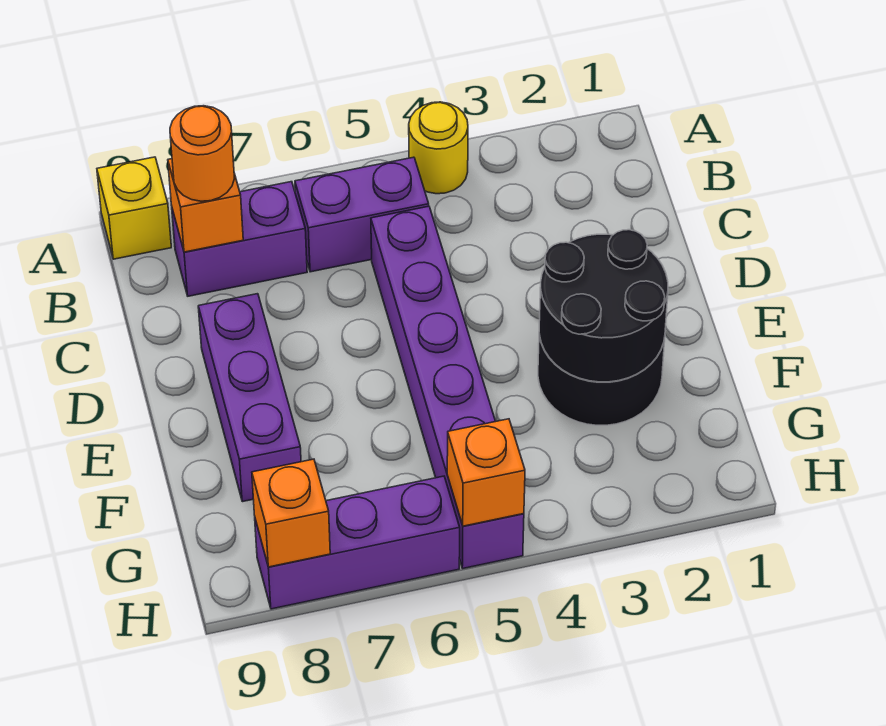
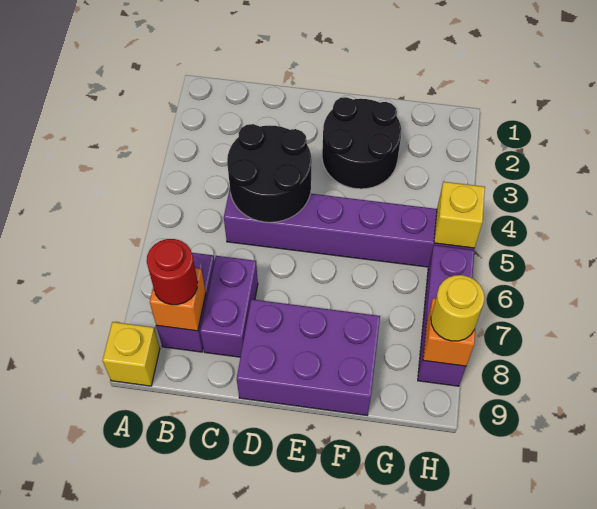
yellow 1x1 round brick [409,102,468,194] -> yellow 1x1 round brick moved to [431,275,485,341]
purple 1x2 brick [295,157,429,272] -> purple 1x2 brick moved to [200,256,258,357]
orange 1x1 round brick [170,106,235,201] -> red 1x1 round brick [147,239,198,305]
purple 1x3 brick [198,294,301,502] -> purple 2x3 brick [237,299,380,415]
black 2x2 round brick [539,230,668,382] -> black 2x2 round brick moved to [227,124,312,222]
orange 1x1 brick [447,419,525,526] -> yellow 1x1 brick [434,182,485,248]

